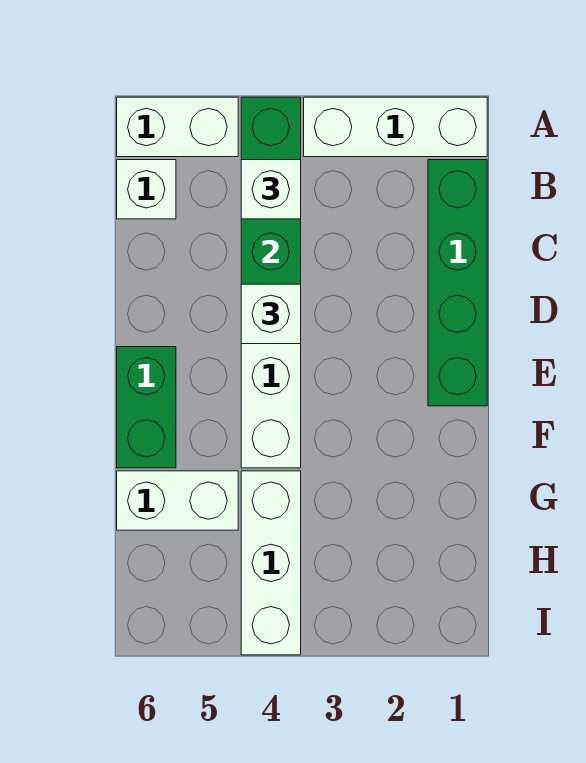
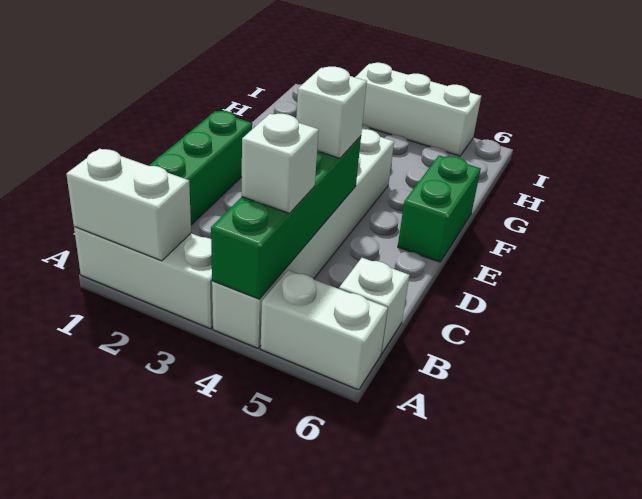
white 1x3 brick [241,471,301,655] -> white 1x3 brick turned to [355,63,481,156]
white 1x2 brick [117,471,238,530] -> white 1x2 brick moved to [66,149,191,261]

